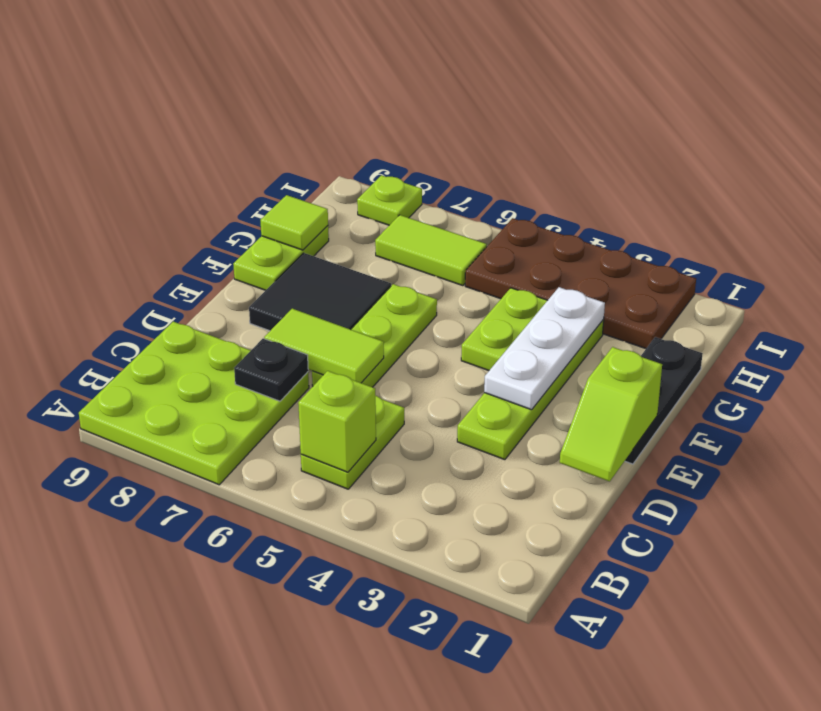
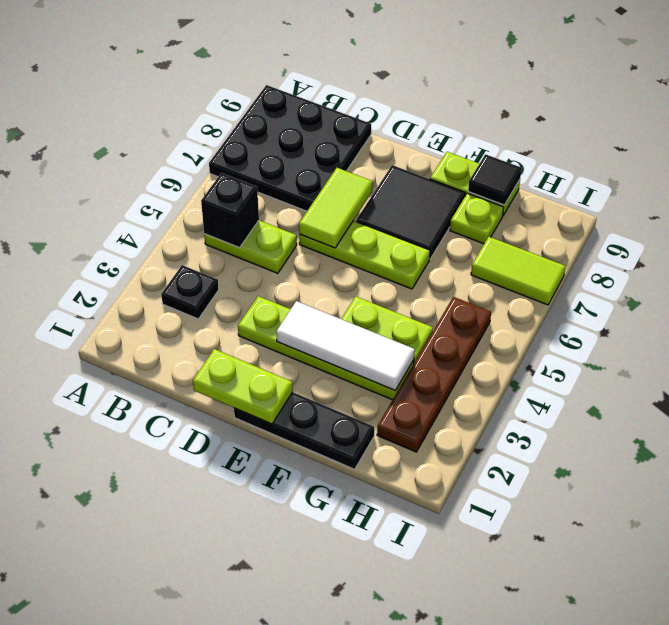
lime 3x3 plate [79,322,309,485] -> black 3x3 plate [209,85,371,211]
lime 1x1 brick [298,371,376,472] -> black 1x1 brick [201,173,259,248]
black 1x1 plate [234,339,308,401] -> black 1x1 plate moved to [161,265,219,319]
lime 1x2 slope [560,347,662,481] -> lime 1x2 plate [193,349,293,424]
white 1x3 plate [484,287,605,410] -> white 1x3 tile [276,301,415,391]
lime 1x1 tile [261,195,328,250] -> black 1x1 tile [468,154,522,205]
brown 2x4 plate [465,218,696,349] -> brown 1x4 plate [377,297,491,452]
lime 1x2 tile [375,215,487,286] -> lime 1x2 tile turned to [471,237,565,305]
lime 1x1 plate [357,175,422,225] -> lime 1x1 plate moved to [450,193,504,244]

